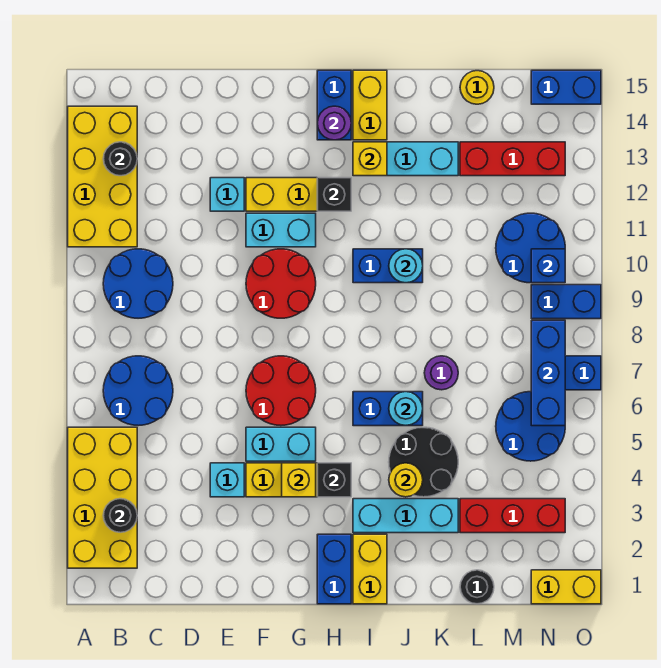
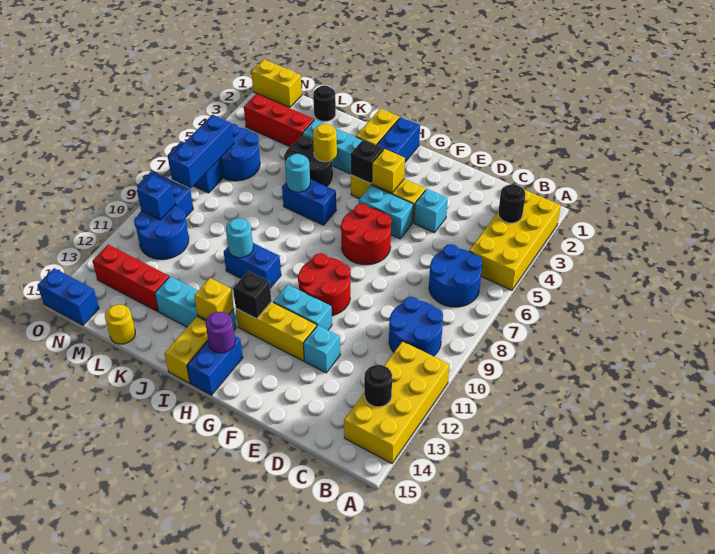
purple 1x1 round brick [424,356,458,390] -> none

